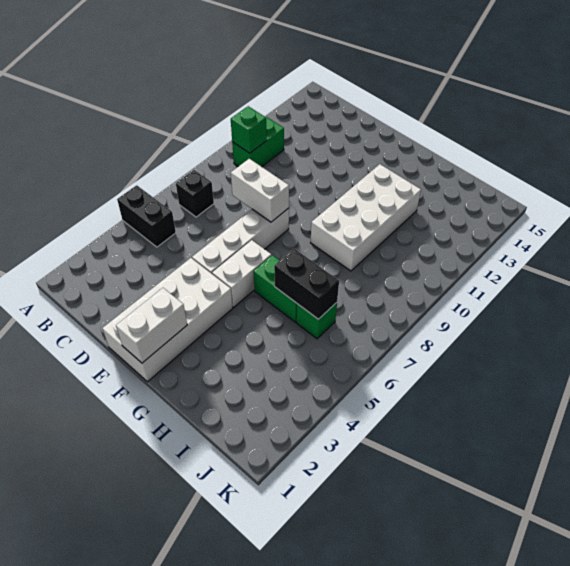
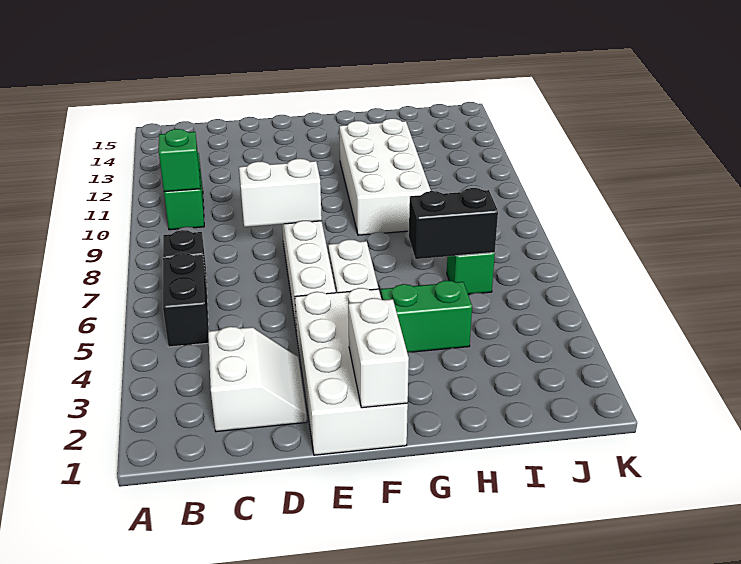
black 1x2 brick [117,185,176,247] -> black 1x2 brick turned to [163,253,209,347]
none -> white 2x2 slope [208,327,307,432]
green 1x2 brick [253,255,297,322] -> green 1x2 brick moved to [381,280,472,352]

